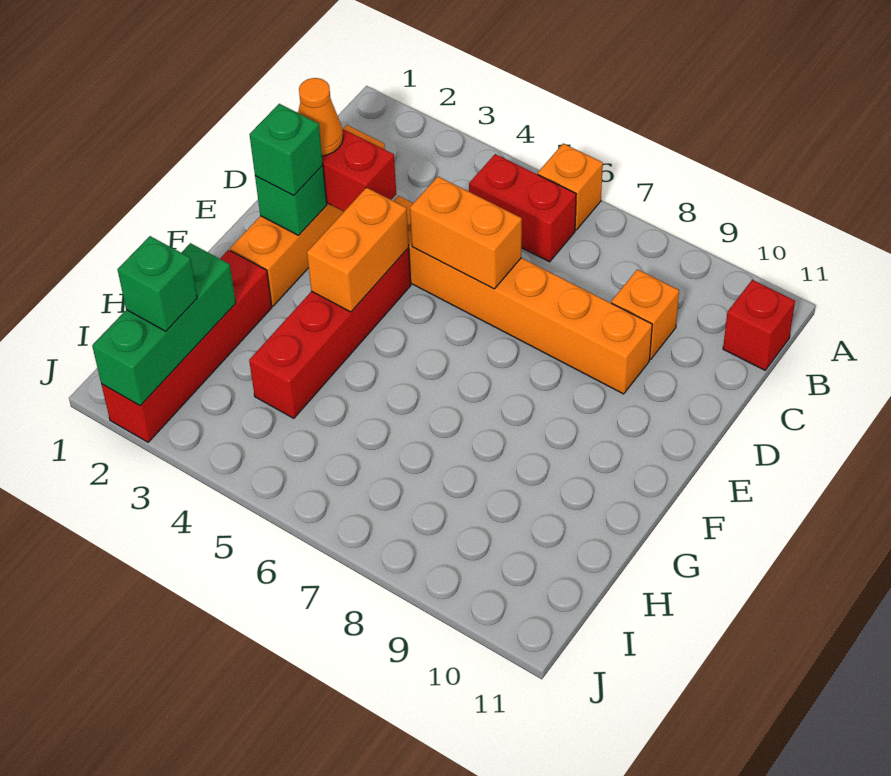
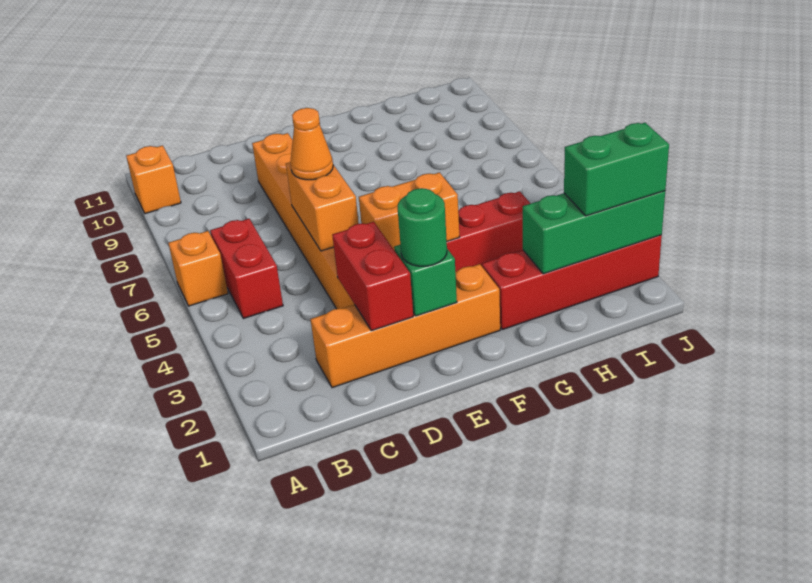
red 1x1 brick [723,280,795,370] -> none
orange 1x1 brick [611,269,679,360] -> orange 1x1 brick moved to [126,145,181,214]
orange 1x1 cone [298,78,343,156] -> orange 1x1 cone moved to [290,108,333,180]
green 1x1 brick [249,104,323,196] -> green 1x1 round brick [398,188,447,266]
green 1x1 brick [118,236,197,331] -> green 1x2 brick [564,123,669,216]

